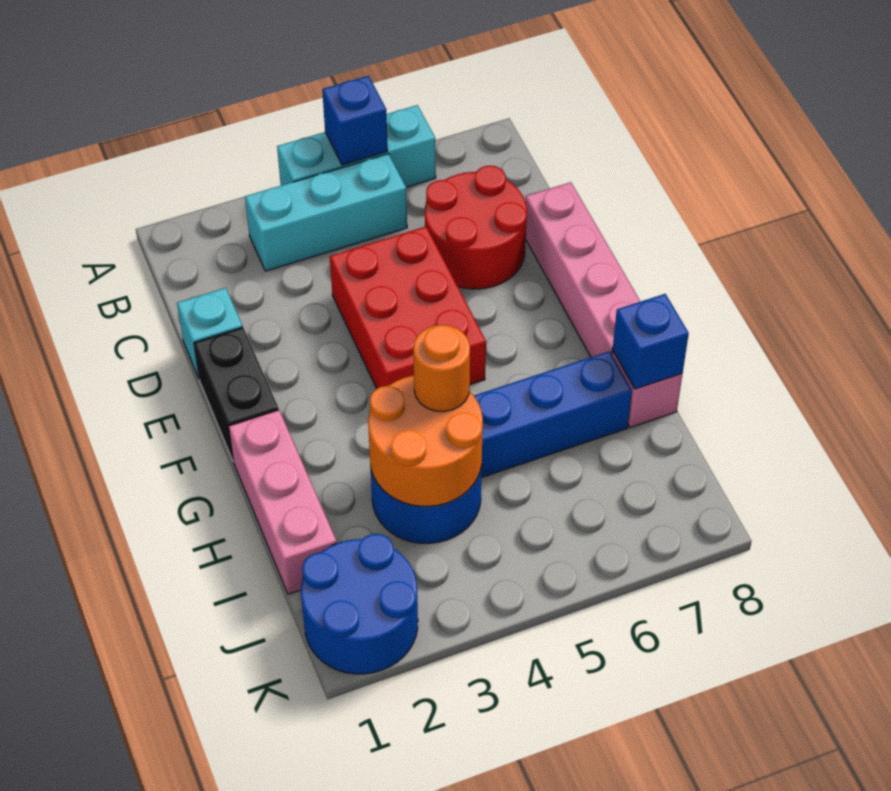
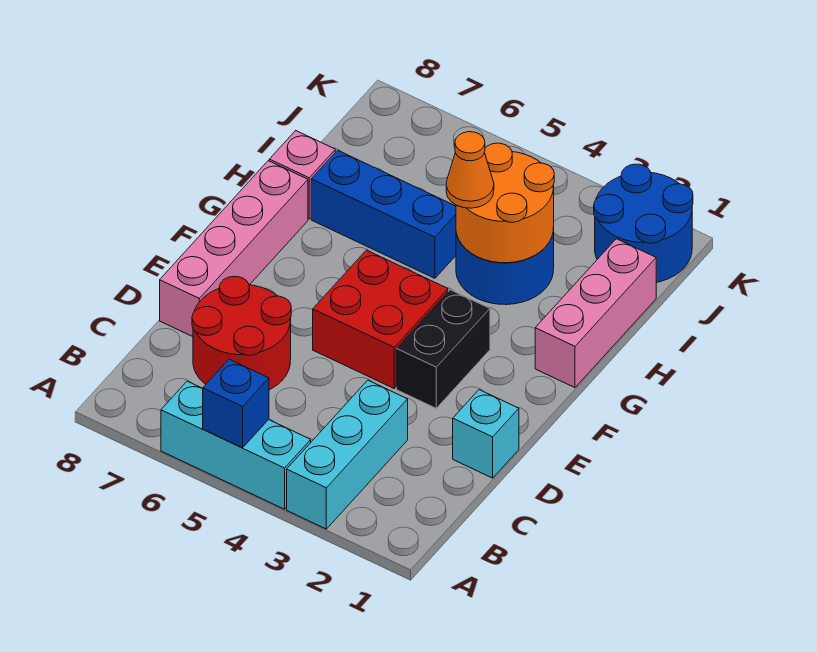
cyan 1x3 brick [245,154,407,271] -> cyan 1x3 brick turned to [287,380,408,529]
red 2x3 brick [330,227,486,389] -> red 2x2 brick [313,250,448,388]
black 1x2 brick [194,327,279,462] -> black 1x2 brick moved to [396,290,490,408]
orange 1x1 round brick [413,325,470,412] -> orange 1x1 cone [446,132,494,208]
blue 1x1 brick [612,294,689,389] -> none

